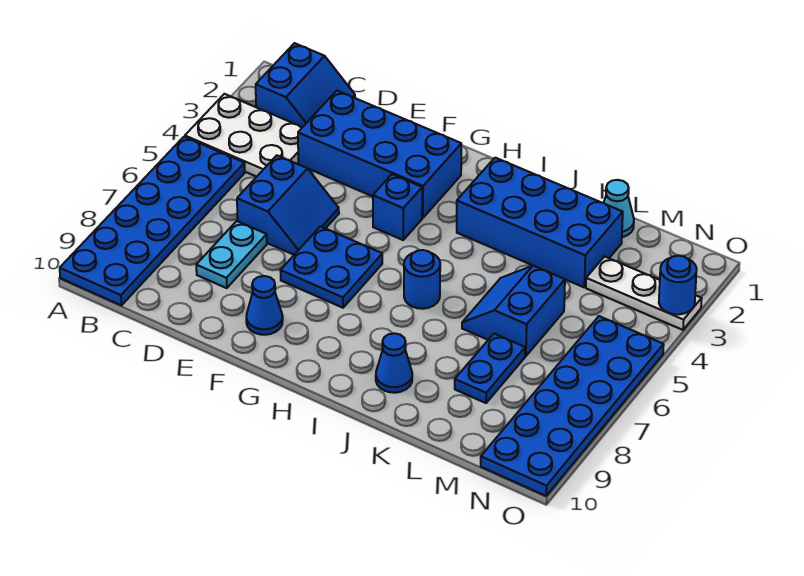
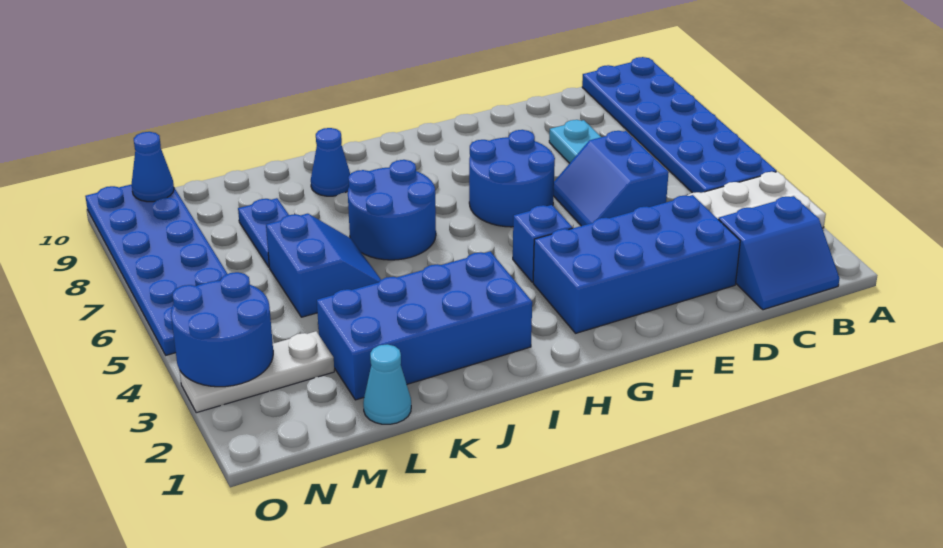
blue 2x2 slope [256,43,355,127] -> blue 2x2 slope turned to [718,196,840,310]
blue 2x2 plate [280,226,382,308] -> blue 2x2 round brick [469,130,555,227]
blue 1x1 cone [246,276,283,335] -> blue 1x1 cone moved to [131,132,174,202]
blue 1x1 round brick [404,250,440,309] -> blue 2x2 round brick [348,160,436,260]
blue 1x1 round brick [659,256,697,314] -> blue 2x2 round brick [171,272,273,387]

